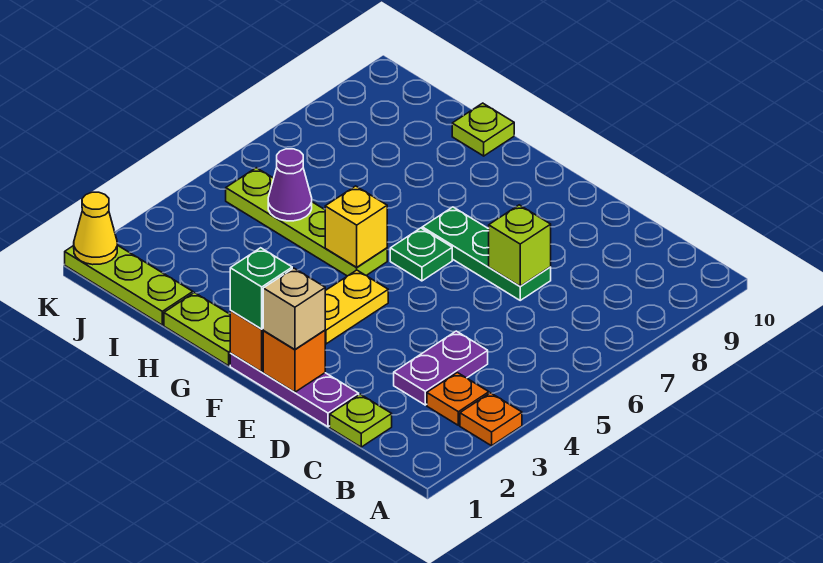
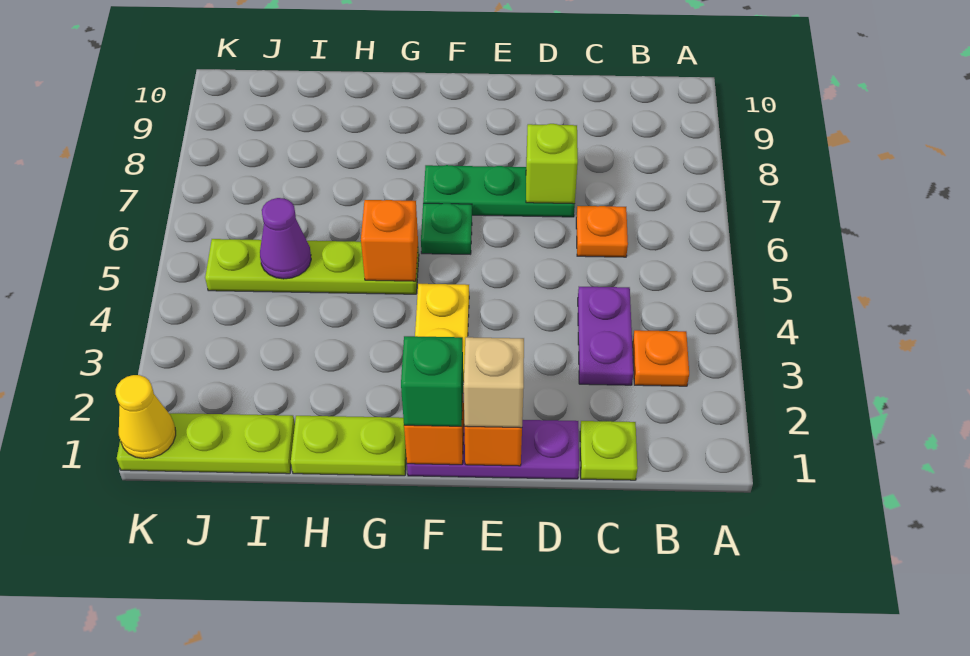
orange 1x1 plate [460,393,522,446] -> orange 1x1 plate moved to [576,206,628,257]
yellow 1x1 brick [325,186,387,267] -> orange 1x1 brick [361,200,418,281]
lime 1x1 plate [452,103,514,156] -> none

